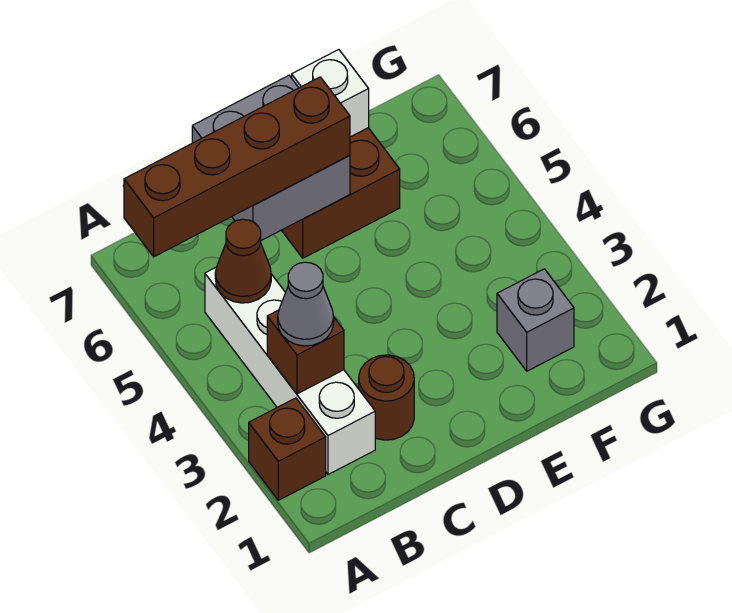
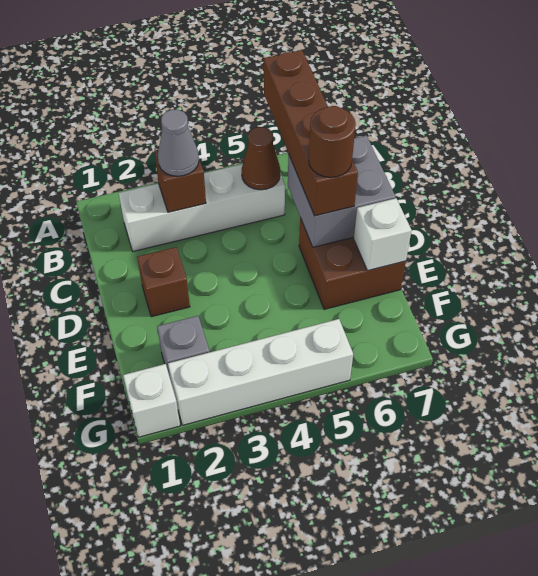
brown 1x1 brick [249,398,326,500] -> brown 1x1 brick moved to [137,247,190,317]
brown 1x1 round brick [359,355,414,440] -> brown 1x1 round brick moved to [309,106,356,177]
none -> white 1x1 brick [123,364,180,437]
none -> white 1x4 brick [168,319,353,425]

